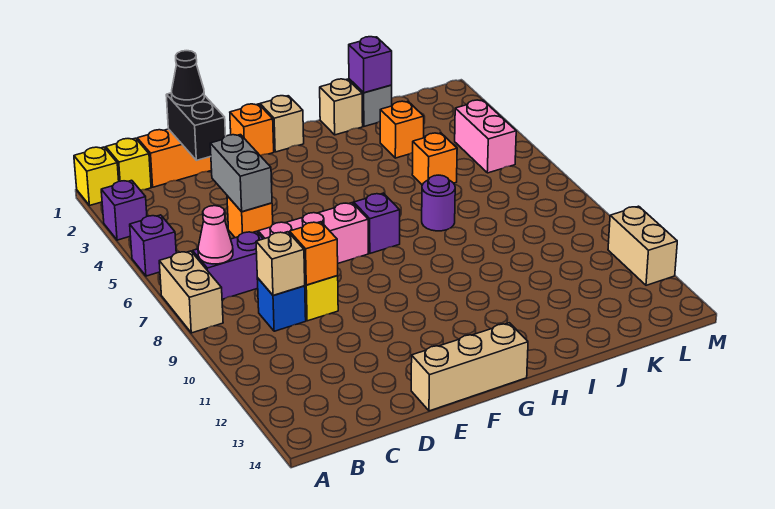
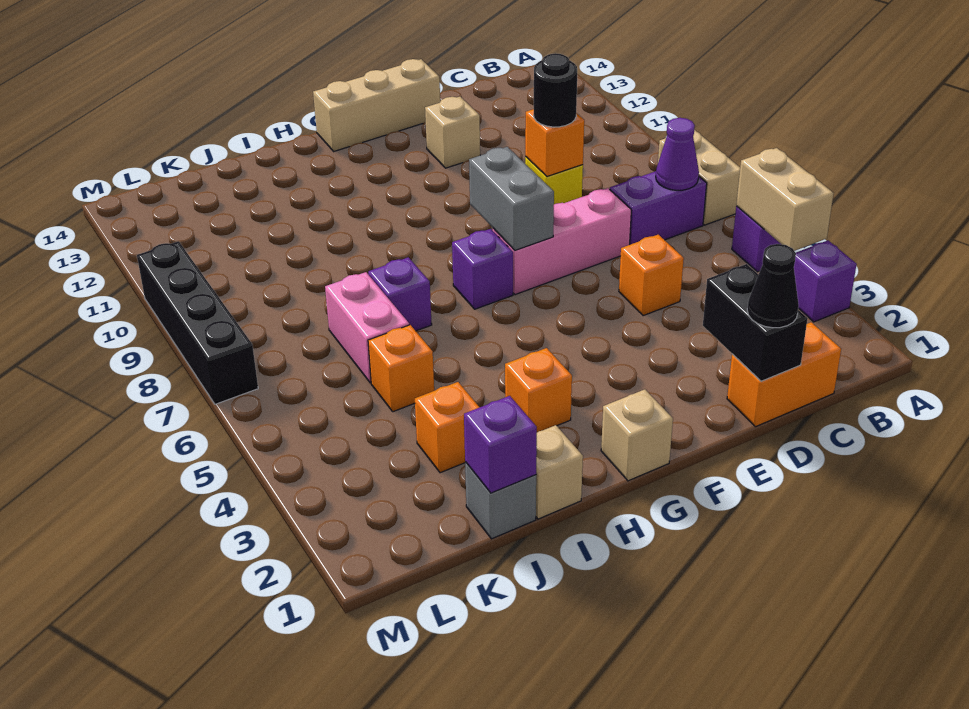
yellow 1x1 brick [74,147,119,206] -> none
yellow 1x1 brick [106,138,151,190] -> none
pink 1x1 cone [198,206,233,264] -> purple 1x1 cone [656,118,699,190]
blue 1x1 brick [257,278,306,331] -> none
tan 1x1 brick [256,232,305,296] -> tan 1x1 brick moved to [425,97,480,168]
grey 1x2 brick [210,135,272,212] -> grey 1x2 brick moved to [469,147,554,250]
none -> black 1x1 round brick [534,53,577,127]
orange 1x1 brick [230,104,274,156] -> orange 1x1 brick moved to [505,348,572,432]
purple 1x1 round brick [422,175,455,231] -> purple 1x1 brick [368,257,432,331]
pink 1x2 brick [455,100,516,173] -> pink 1x2 brick moved to [325,272,409,383]
none -> black 1x4 brick [137,241,258,404]
tan 1x2 brick [608,206,677,285] -> tan 1x2 brick moved to [736,148,834,251]

